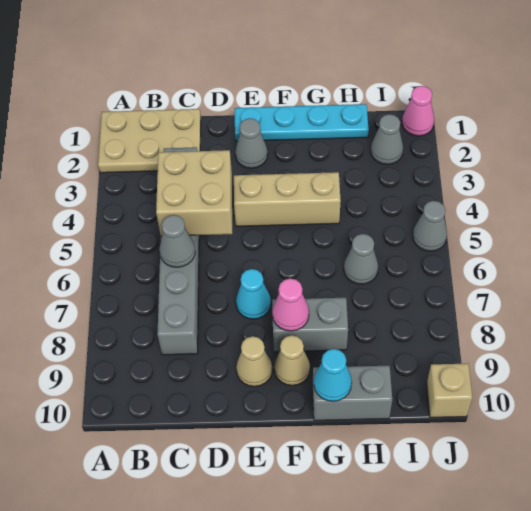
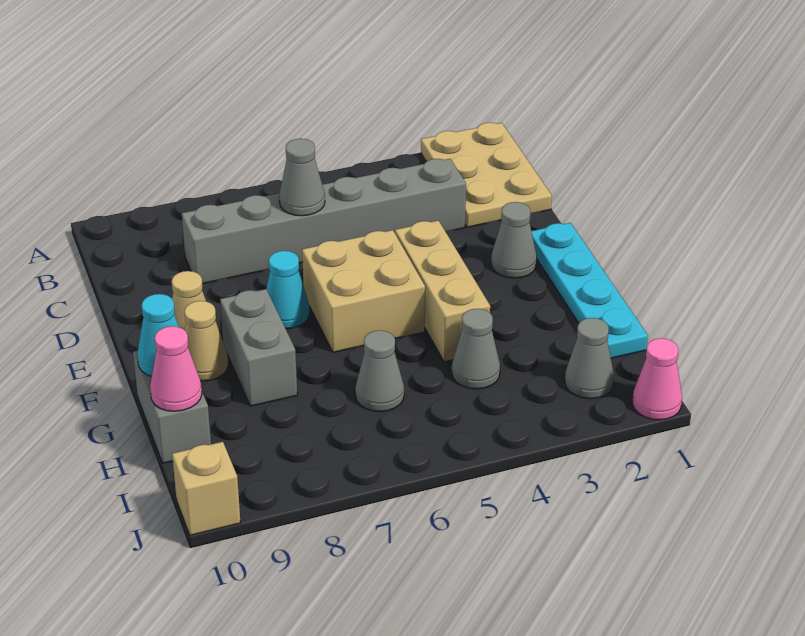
tan 2x2 brick [156,150,232,236] -> tan 2x2 brick moved to [302,230,425,352]
pink 1x1 cone [272,279,309,331] -> pink 1x1 cone moved to [150,326,202,411]
grey 1x1 cone [413,201,447,251] -> grey 1x1 cone moved to [452,309,500,389]

